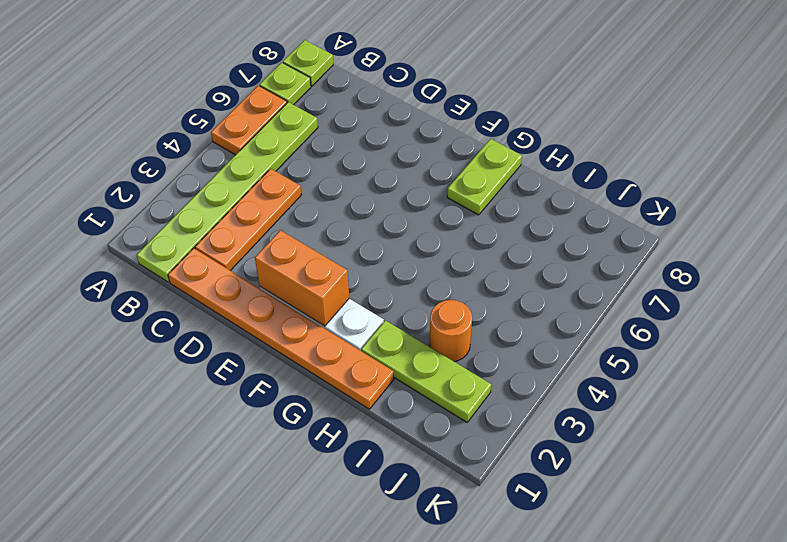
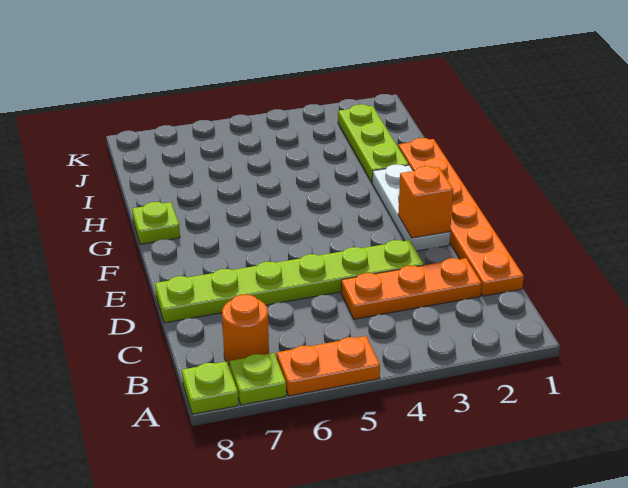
lime 1x6 plate [137,102,318,282] -> lime 1x6 plate moved to [155,240,424,323]
orange 1x2 brick [255,230,349,326] -> orange 1x1 brick [398,166,453,238]
lime 1x2 plate [447,139,522,215] -> lime 1x1 plate [132,202,180,244]
orange 1x1 round brick [430,300,472,361] -> orange 1x1 round brick moved to [222,295,269,365]

